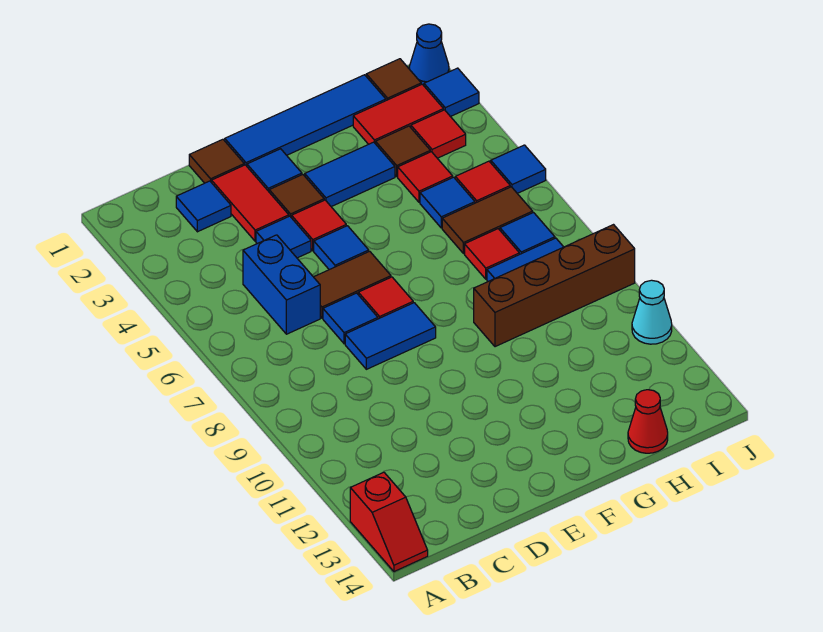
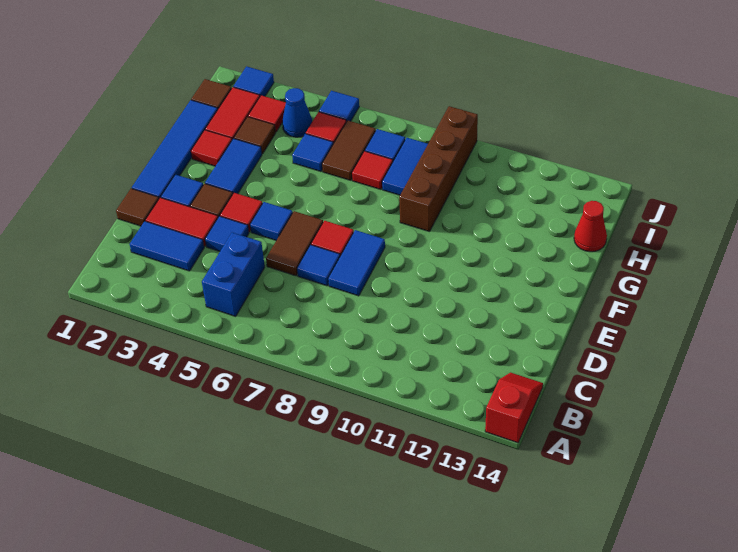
red 1x2 slope [350,472,428,572] -> red 1x2 slope turned to [485,373,543,443]
blue 1x1 tile [176,181,231,232] -> blue 1x2 tile [130,221,204,271]
blue 1x2 brick [243,235,320,334] -> blue 1x2 brick turned to [202,233,265,316]
red 1x1 tile [398,152,453,202] -> red 1x1 tile moved to [191,130,232,166]
blue 1x1 cone [409,24,449,86] -> blue 1x1 cone moved to [282,88,312,137]
cyan 1x1 cone [632,280,672,344] -> none

